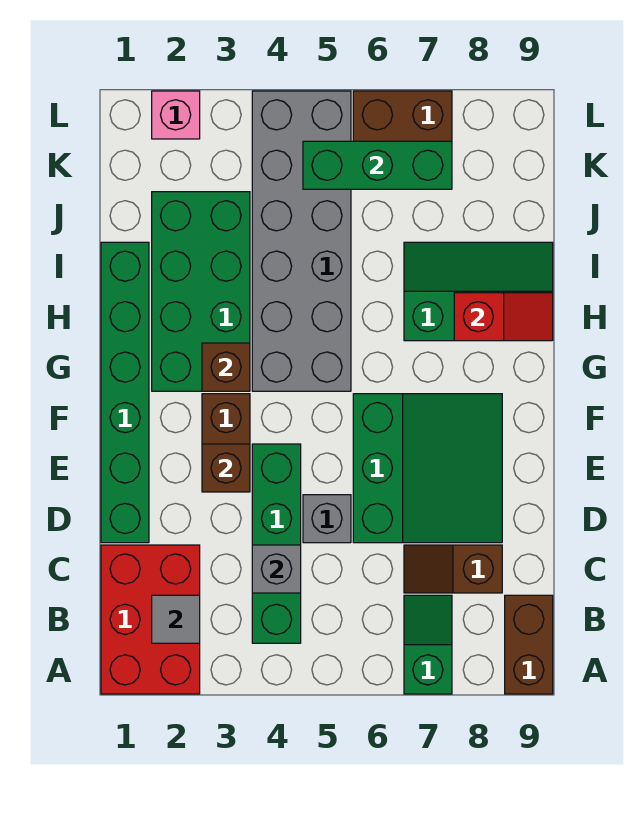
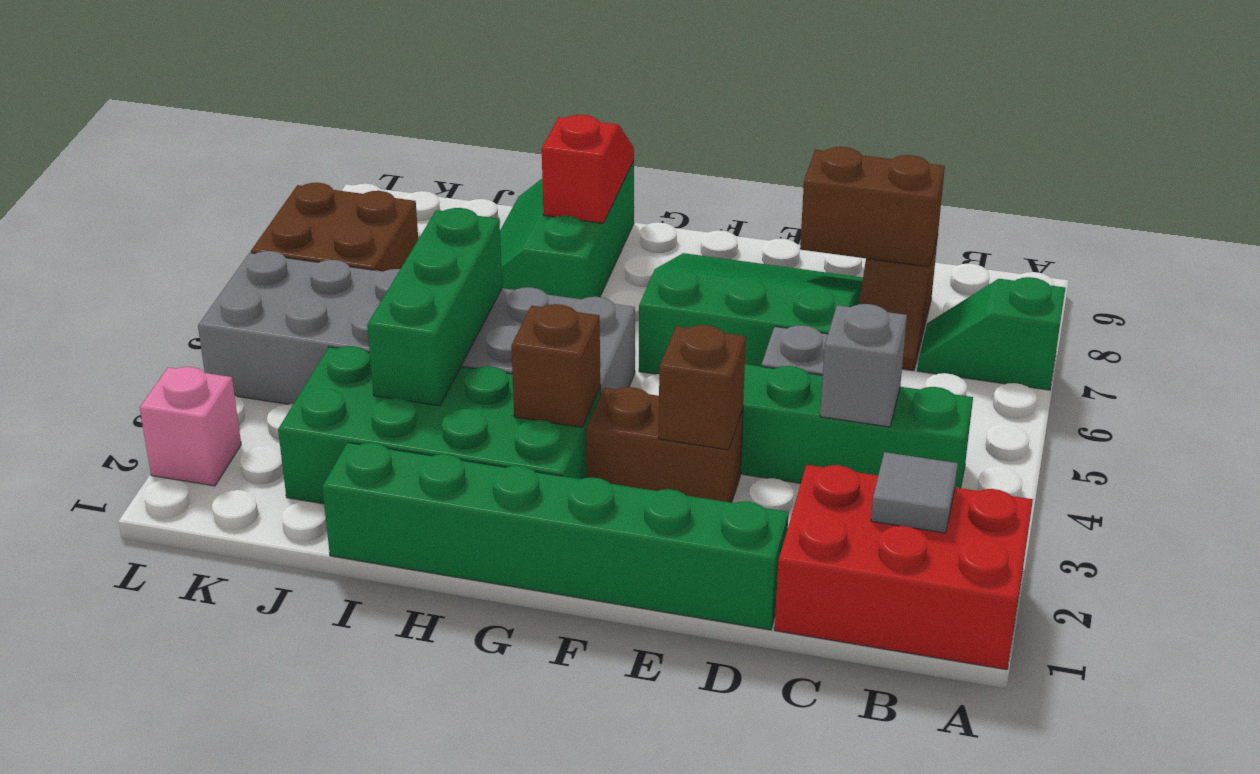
brown 1x2 brick [505,595,553,694] -> brown 1x2 brick moved to [800,147,945,267]
green 1x3 brick [303,141,452,189] -> green 1x3 brick moved to [367,208,502,406]

